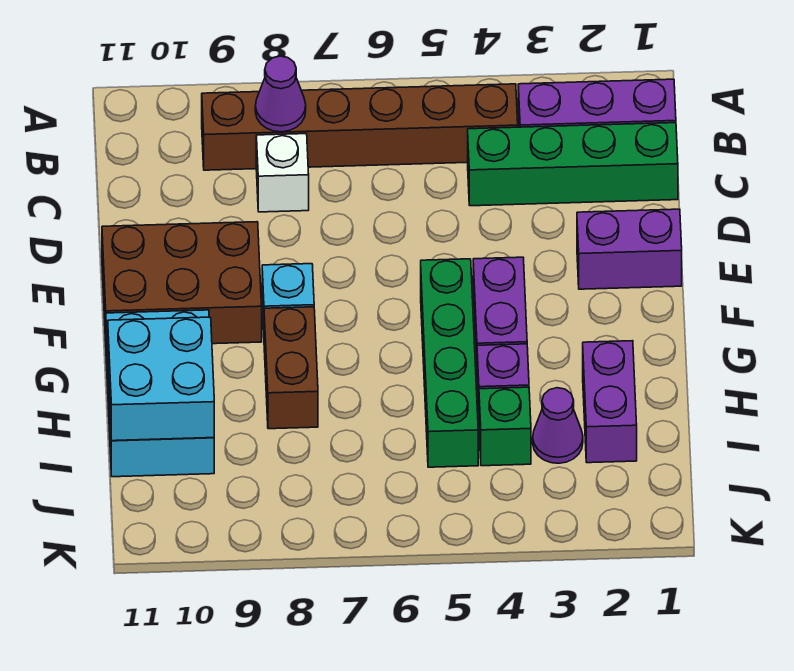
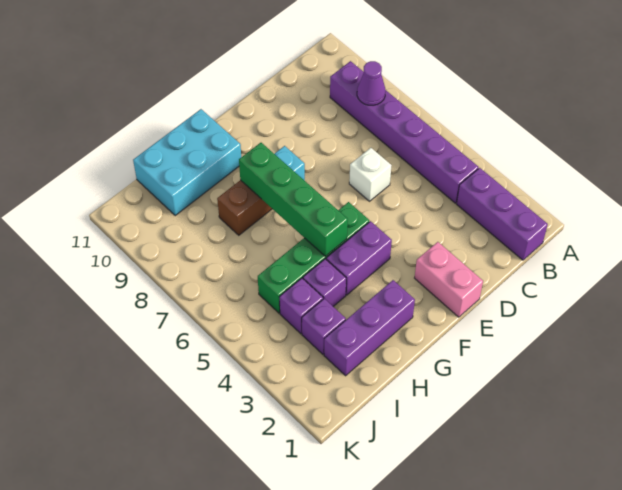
brown 1x6 brick [202,84,518,170] -> purple 1x6 brick [330,61,479,203]
green 1x4 brick [468,123,678,206] -> green 1x4 brick moved to [239,143,348,256]
white 1x1 brick [256,134,309,212] -> white 1x1 brick moved to [349,148,392,201]
purple 1x2 brick [577,209,682,289] -> pink 1x2 brick [415,242,483,317]
brown 2x3 brick [102,222,262,344] -> none
purple 1x2 brick [583,341,637,463] -> purple 1x3 brick [324,280,415,376]
cyan 2x2 brick [108,317,214,441] -> none
purple 1x1 cone [533,388,583,463] -> purple 1x1 brick [302,299,346,354]
green 1x1 brick [479,387,531,466] -> purple 1x1 brick [280,278,323,334]

